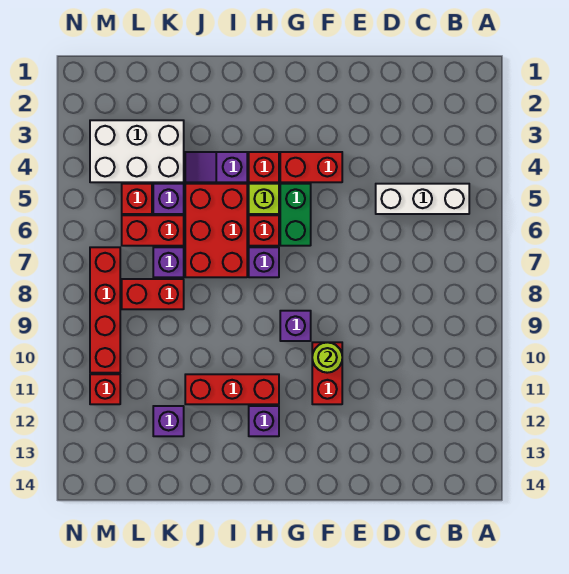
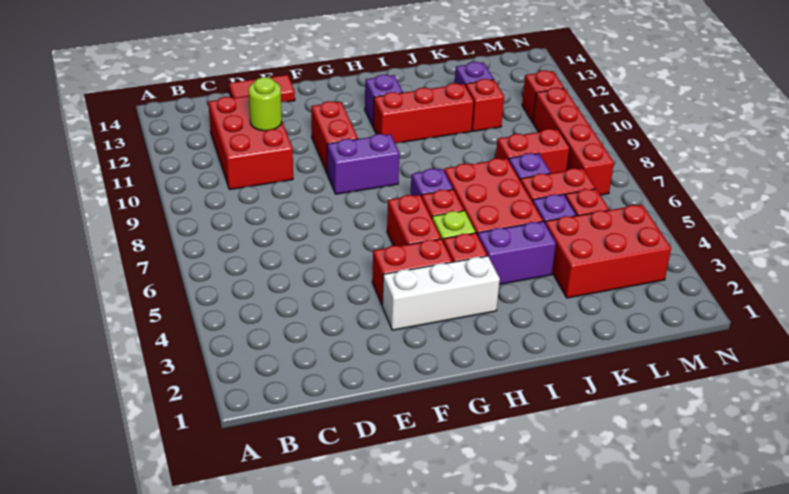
white 1x3 brick [376,184,469,214] -> white 1x3 brick moved to [382,256,500,330]
none -> red 2x3 brick [208,96,293,190]
none -> red 1x2 tile [229,75,295,102]
lime 1x1 round brick [312,342,342,373] -> lime 1x1 round brick moved to [249,77,282,131]
green 1x2 brick [280,184,311,246] -> red 1x2 brick [387,195,441,246]
purple 1x1 brick [280,311,311,341] -> purple 1x2 brick [327,134,400,194]
purple 1x2 slope [185,152,247,182] -> purple 1x2 brick [477,221,556,284]
white 2x3 brick [90,120,184,182] -> red 2x3 brick [545,205,671,298]
none -> red 1x1 brick [465,79,504,131]

